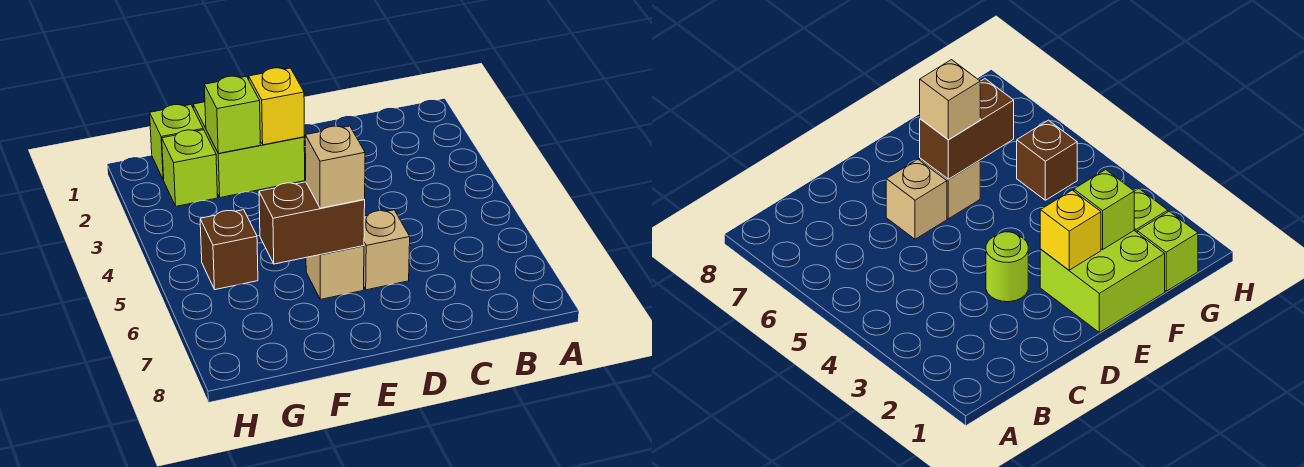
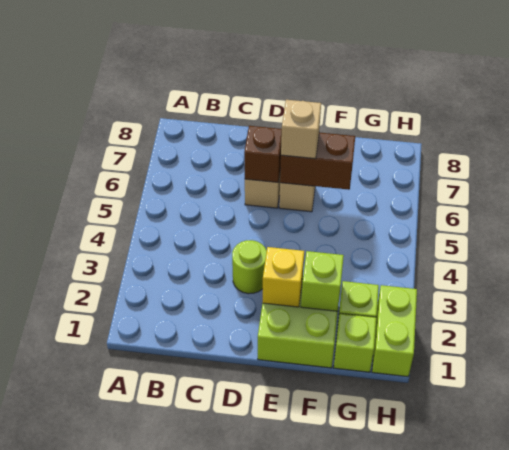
brown 1x1 brick [200,210,258,290] -> brown 1x1 brick moved to [244,126,282,182]
none -> lime 1x2 brick [372,285,417,377]

